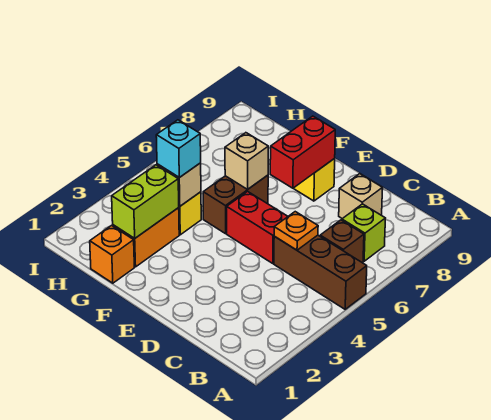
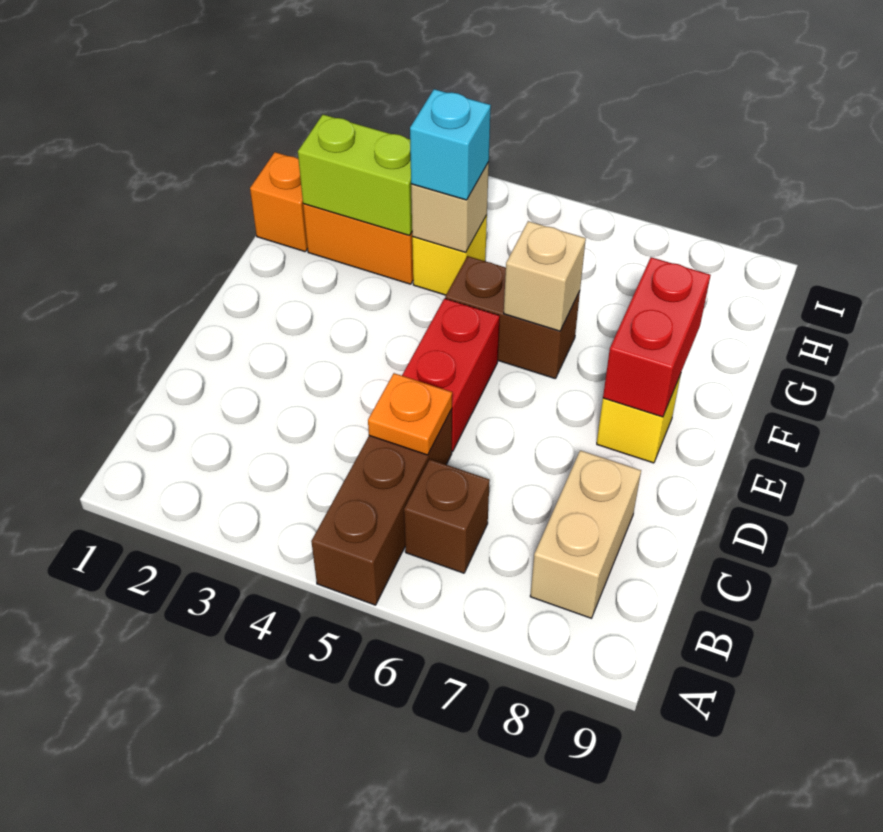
lime 1x1 brick [342,204,385,261] -> none
tan 1x1 brick [339,174,383,219] -> tan 1x2 brick [530,450,641,618]
red 1x2 brick [270,116,335,188] -> red 1x2 brick turned to [603,257,711,417]

